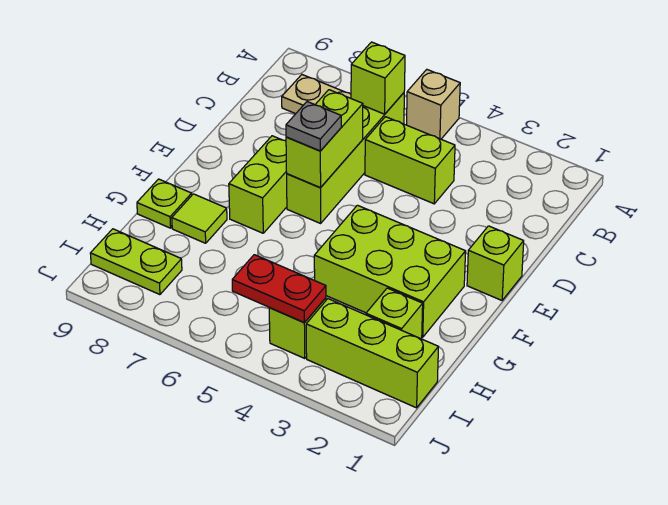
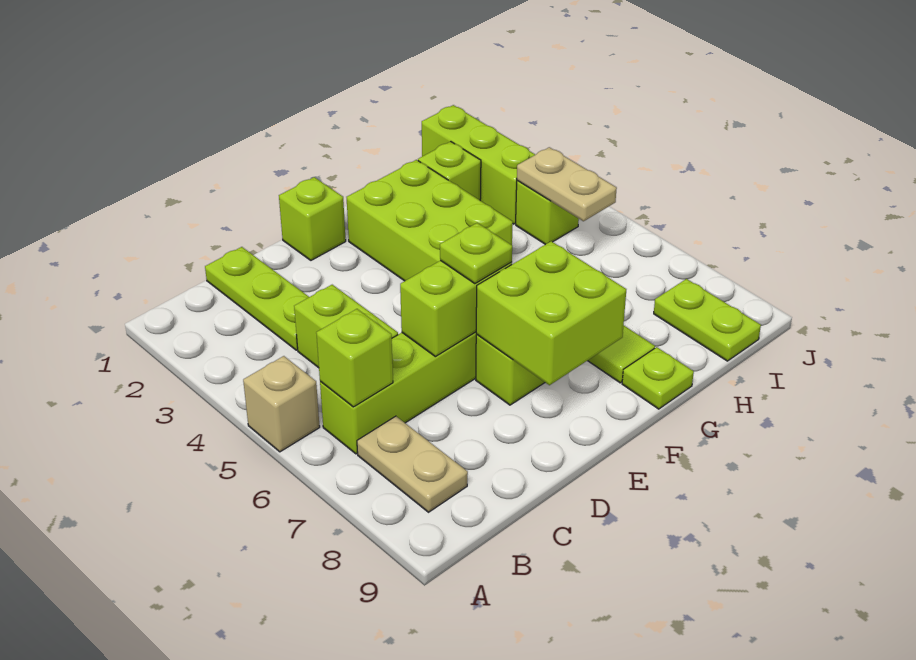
none -> lime 1x3 plate [205,247,309,350]
grey 1x1 plate [286,102,341,151] -> lime 1x1 plate [440,223,512,284]
none -> lime 2x2 brick [476,241,626,385]
red 1x2 plate [232,255,326,323] -> tan 1x2 plate [517,147,617,221]

